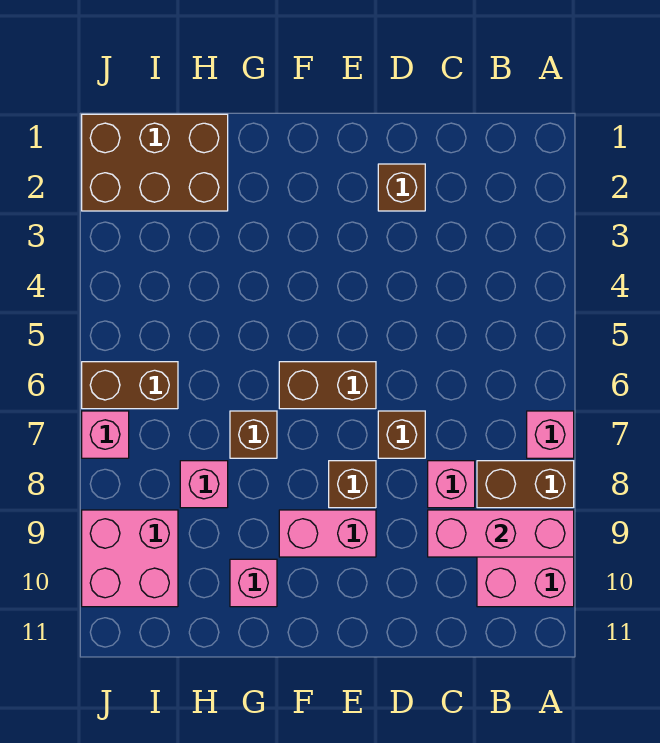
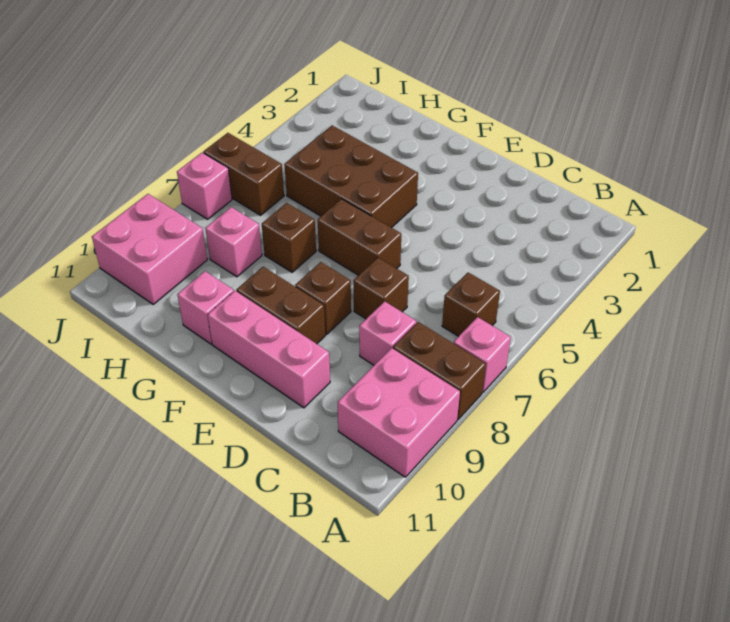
pink 1x3 brick [428,510,574,557] -> pink 1x3 brick moved to [208,291,330,408]
brown 1x1 brick [378,164,425,211] -> brown 1x1 brick moved to [442,273,500,336]
pink 1x2 brick [279,510,376,557] -> brown 1x2 brick [237,267,325,344]
brown 2x3 brick [82,114,228,211] -> brown 2x3 brick moved to [284,126,418,228]

